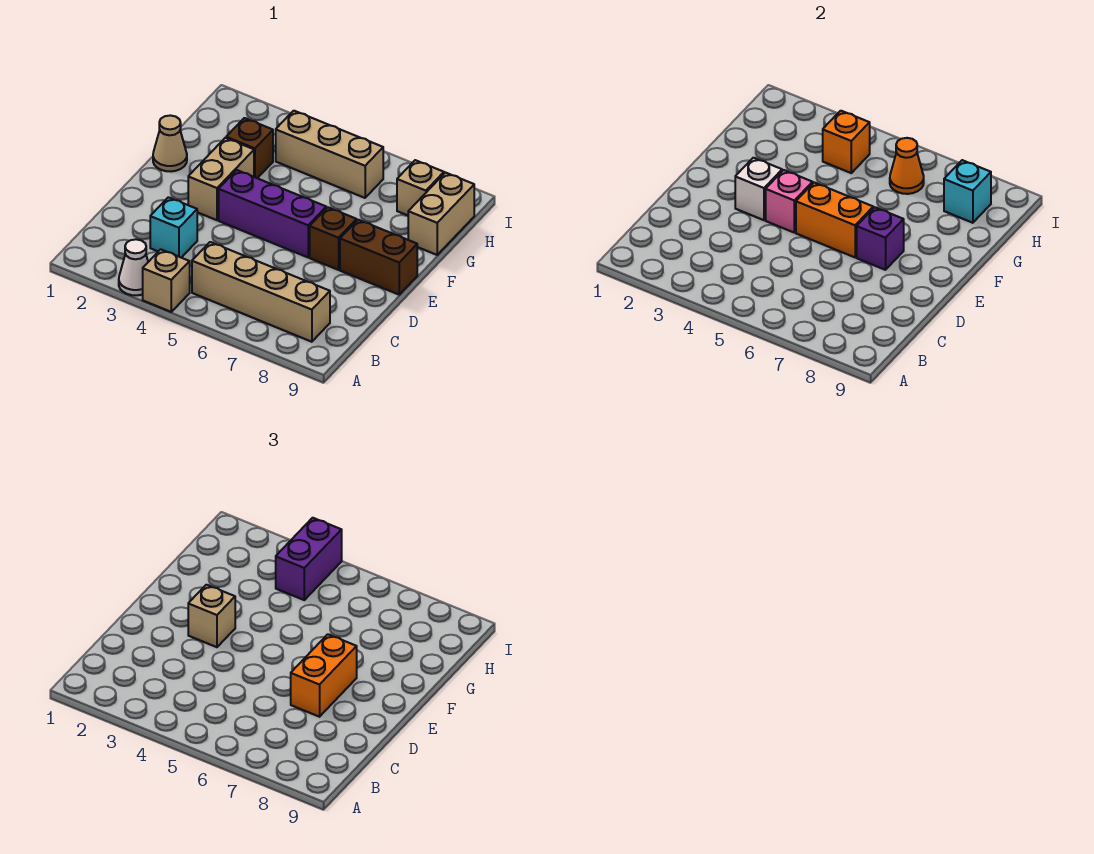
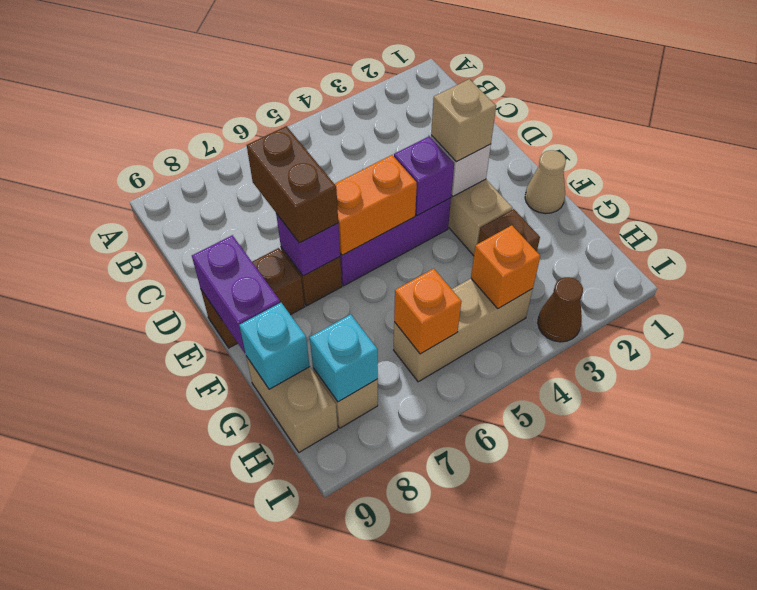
white 1x1 cone [119,239,148,295] -> none
tan 1x1 brick [143,249,190,312] -> none
tan 1x4 brick [192,242,330,342] -> none
cyan 1x1 brick [150,197,197,258] -> cyan 1x1 brick moved to [239,303,310,389]
orange 1x2 brick [291,634,357,717] -> brown 1x2 brick [247,126,338,243]
pink 1x1 brick [766,170,813,232] -> purple 1x1 brick [394,136,454,216]
purple 1x2 brick [276,518,342,600] -> purple 1x2 brick moved to [192,235,280,353]
orange 1x1 cone [890,138,924,194] -> orange 1x1 brick [394,269,462,354]
none -> brown 1x1 cone [538,277,583,342]

